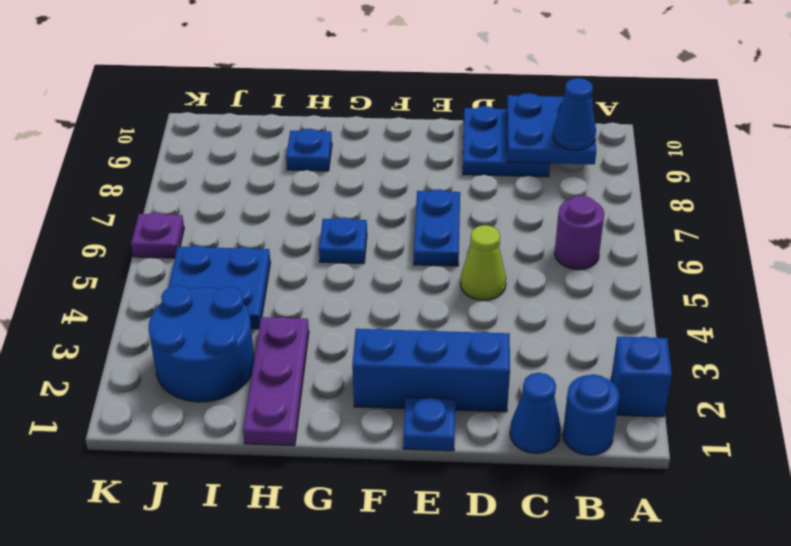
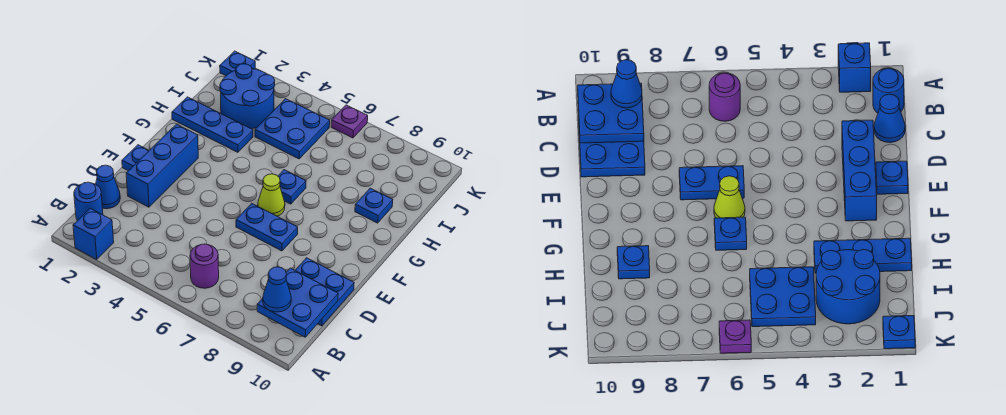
lime 1x1 cone [460,225,506,300] -> lime 1x1 cone moved to [258,174,285,216]
purple 1x3 plate [243,317,309,446] -> blue 1x3 plate [172,97,253,152]
none -> blue 1x1 plate [220,51,255,76]

